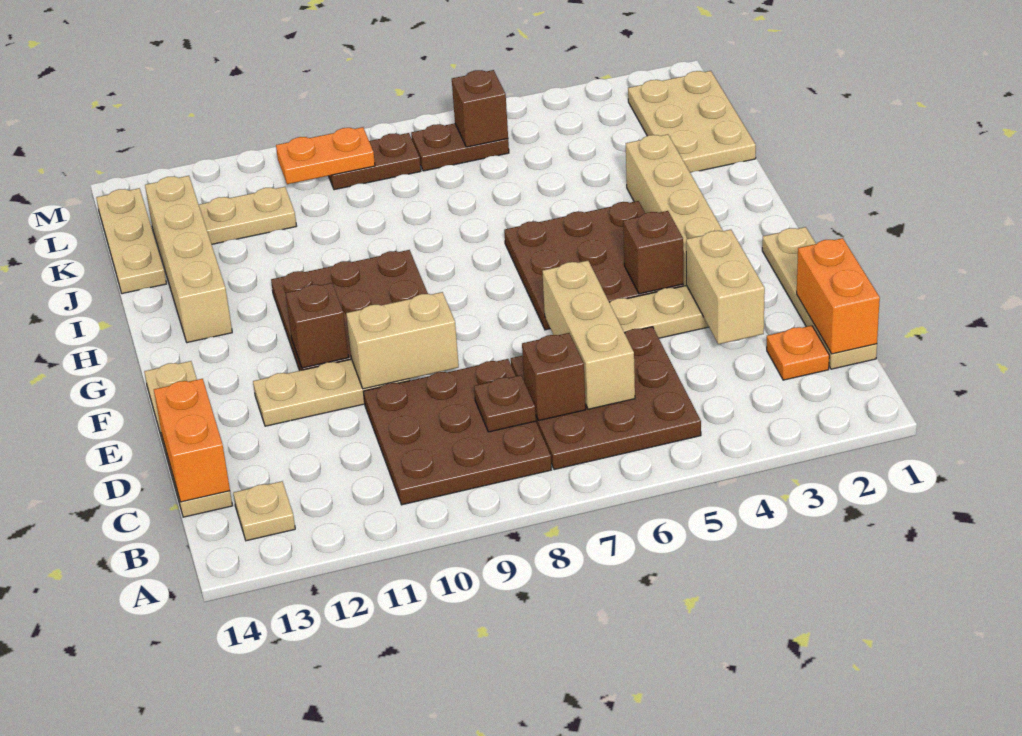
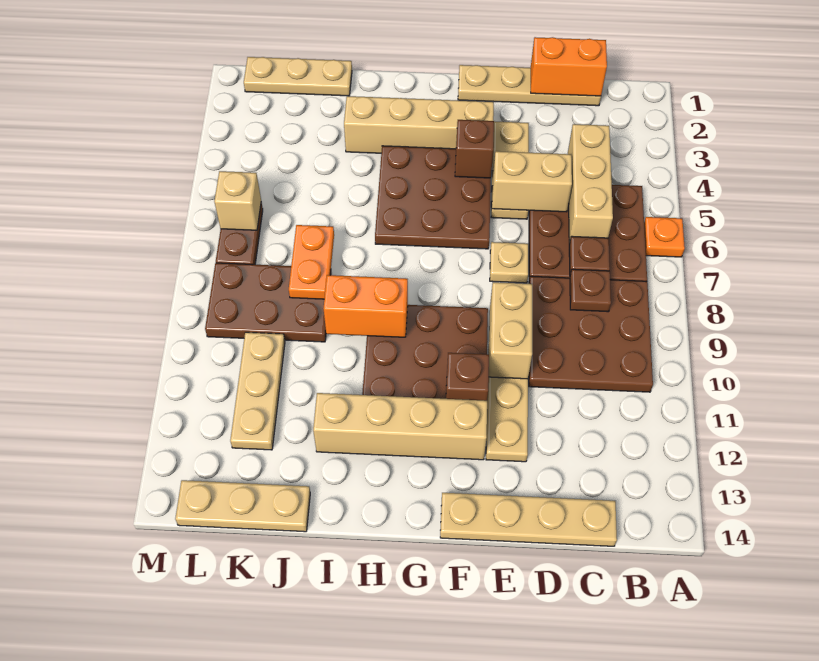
tan 1x1 plate [233,481,295,541] -> tan 1x1 plate moved to [490,242,528,283]
orange 1x1 plate [767,325,829,380] -> orange 1x1 plate moved to [644,217,685,257]
tan 1x3 brick [542,261,635,409] -> tan 1x3 brick turned to [568,124,613,243]
brown 1x1 brick [522,333,586,421] -> brown 1x1 plate [569,236,610,274]
orange 1x2 brick [154,379,230,502] -> orange 1x2 brick moved to [324,275,408,337]
tan 1x2 brick [686,230,765,344] -> tan 1x2 brick moved to [492,151,572,212]
tan 1x4 brick [145,176,232,343] -> tan 1x4 brick moved to [313,393,487,460]
tan 2x3 plate [628,71,756,173] -> tan 1x3 plate [244,57,352,96]
tan 1x2 plate [199,187,296,244] -> tan 1x3 plate [230,332,285,450]
brown 1x1 brick [452,70,508,147] -> tan 1x1 brick [214,171,261,230]
brown 1x2 plate [329,133,421,190] -> brown 2x3 plate [205,263,332,342]
orange 1x2 plate [276,127,375,184] -> orange 1x2 plate moved to [289,225,334,299]

